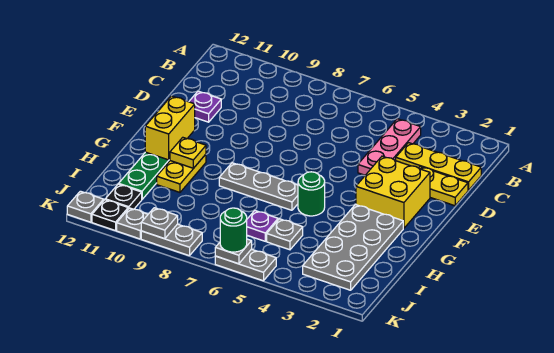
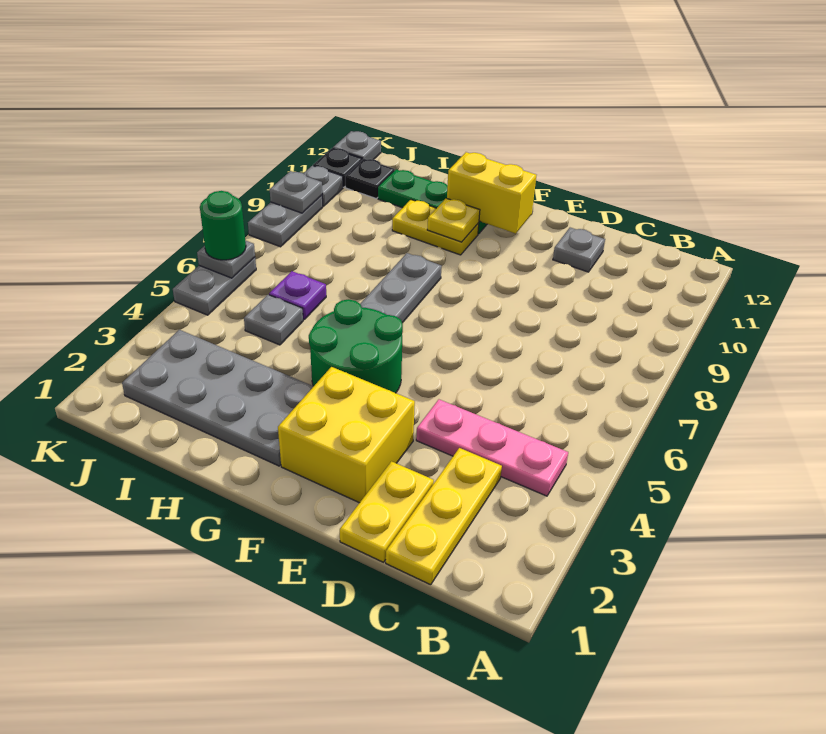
purple 1x1 plate [189,91,221,122] -> grey 1x1 plate [553,228,605,272]
green 1x1 round brick [298,172,325,216] -> green 2x2 round brick [309,299,403,393]

